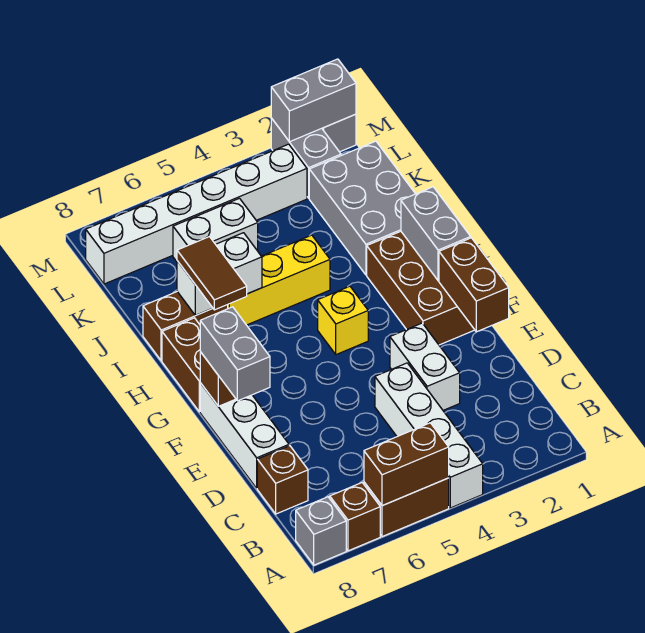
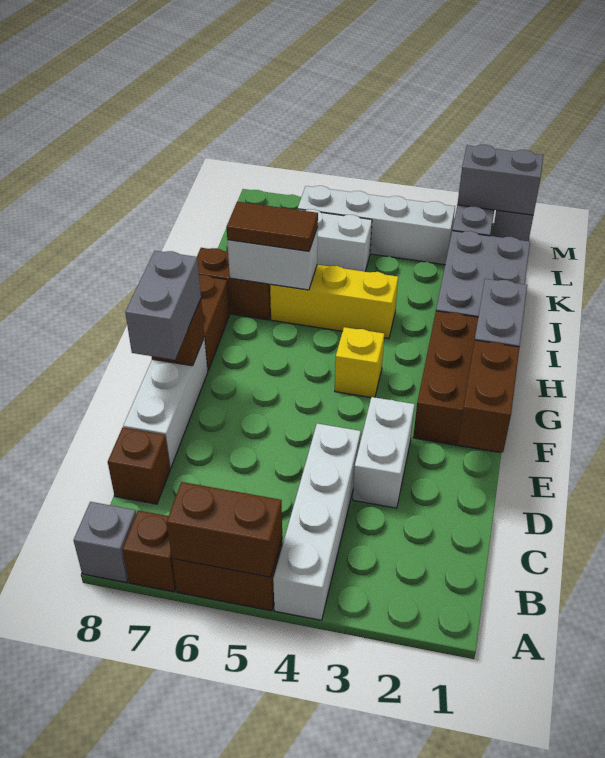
brown 1x2 tile [177,237,247,310] -> brown 1x2 tile turned to [227,202,318,251]
white 1x6 brick [86,144,307,284] -> white 1x4 brick [298,186,455,265]

